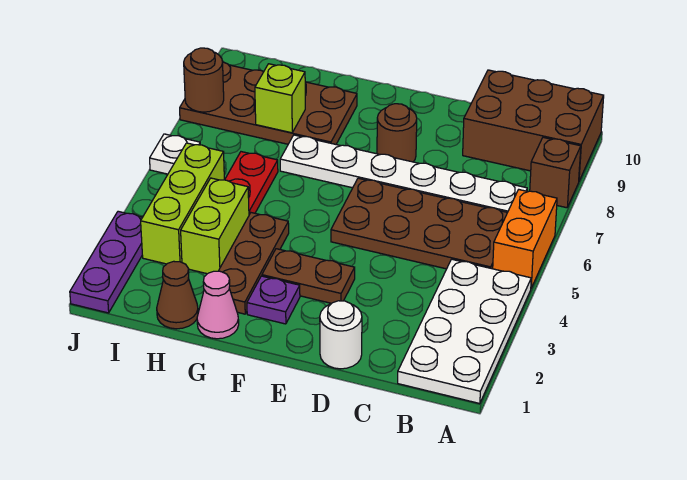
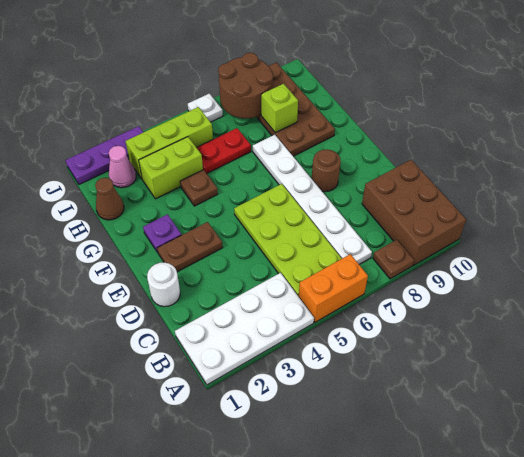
brown 1x1 brick [530,137,581,208] -> brown 1x1 plate [373,240,414,279]
brown 2x4 plate [331,178,507,269] -> lime 2x4 plate [234,184,342,297]
brown 1x2 plate [262,249,355,303] -> brown 1x2 plate turned to [157,222,223,272]
pink 1x1 cone [197,271,239,339] -> pink 1x1 cone moved to [109,146,136,188]
brown 1x3 plate [219,213,289,314] -> brown 1x1 plate [180,170,218,206]
brown 1x1 round brick [184,48,224,112] -> brown 2x2 round brick [218,53,273,118]

